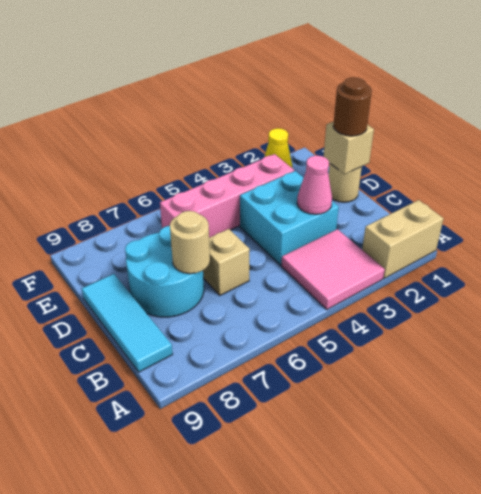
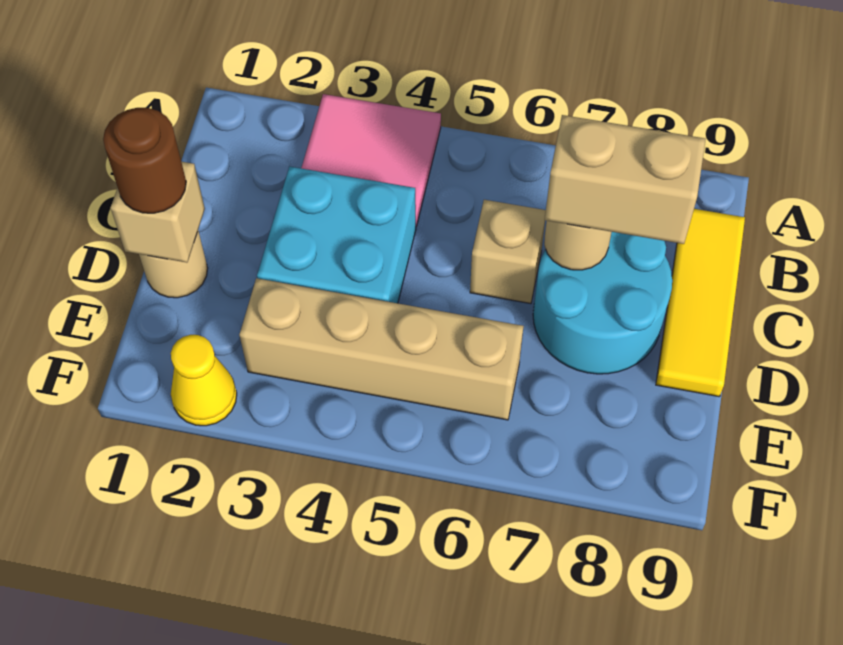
tan 1x2 brick [362,200,443,278] -> tan 1x2 brick moved to [545,115,706,244]
cyan 1x3 tile [82,274,173,372] -> yellow 1x3 tile [656,209,745,397]
pink 1x1 cone [297,155,332,214] -> none
pink 1x4 brick [160,154,294,238] -> tan 1x4 brick [239,278,524,420]

